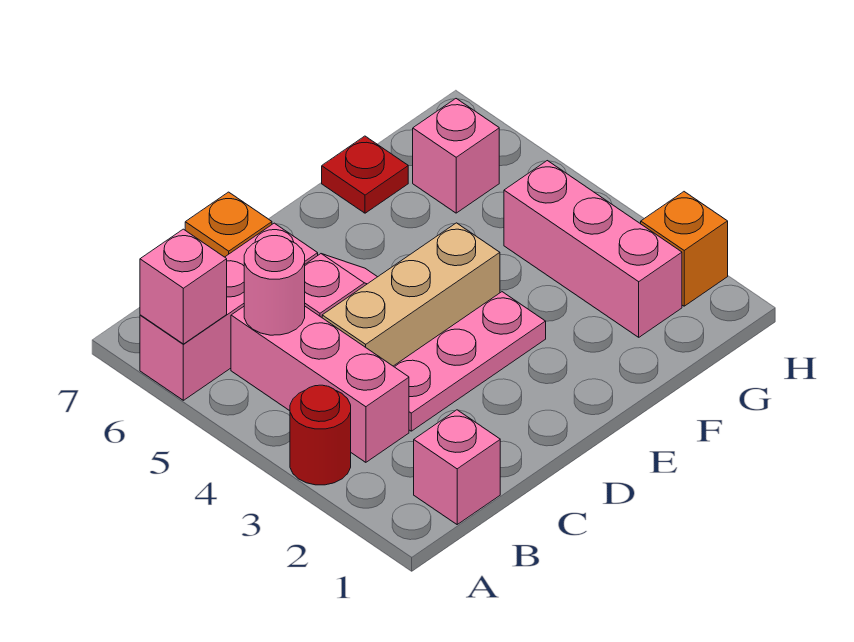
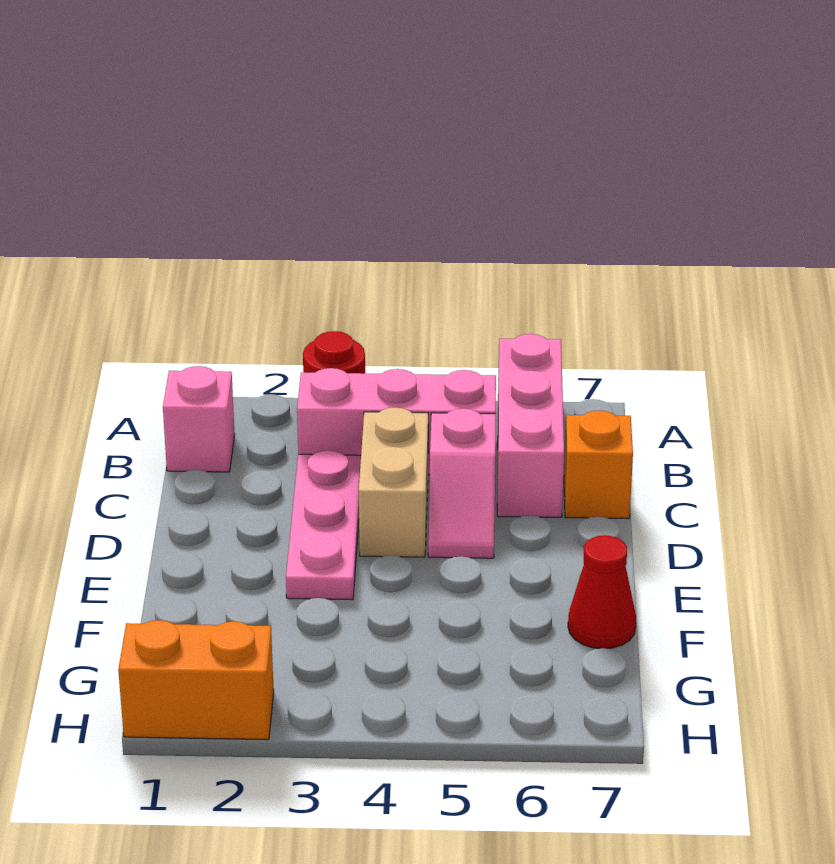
pink 1x1 brick [140,229,227,344] -> none
pink 1x1 round brick [244,236,305,335] -> none
tan 1x3 brick [322,223,500,366] -> tan 1x2 brick [359,407,428,557]
red 1x1 plate [322,136,408,213] -> red 1x1 cone [568,535,636,649]
pink 1x3 brick [504,161,682,337] -> none
pink 1x1 brick [413,99,499,213] -> none
orange 1x1 brick [641,192,728,306] -> orange 1x2 brick [118,620,274,740]

